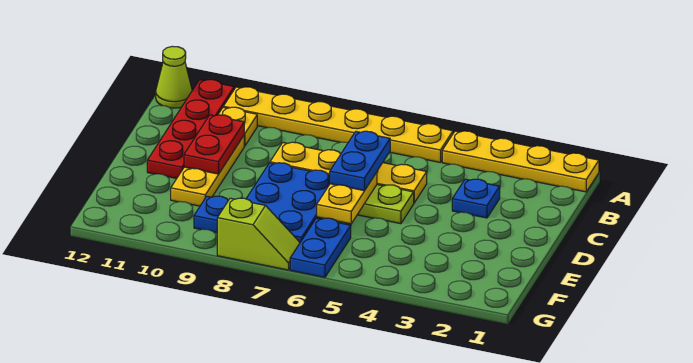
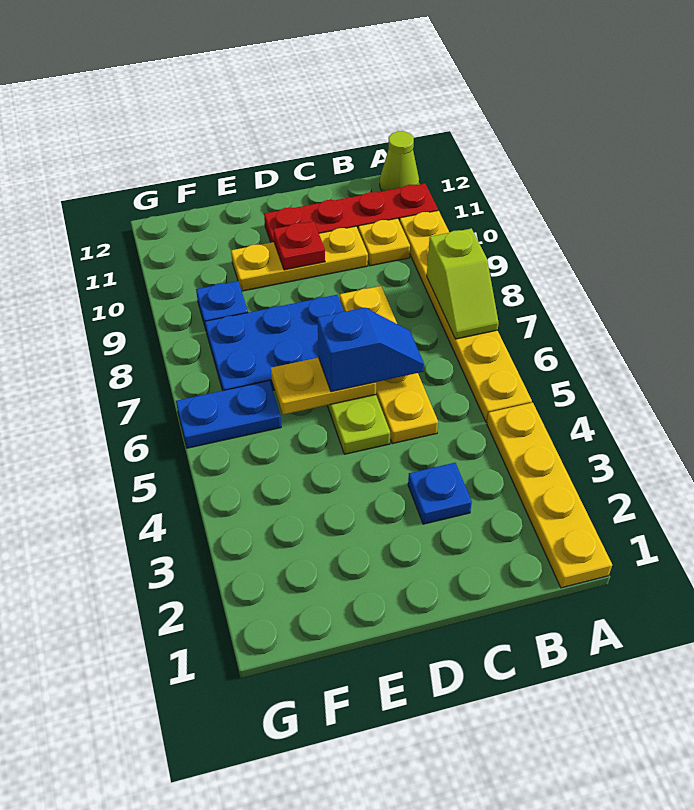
blue 1x2 plate [330,131,390,191] -> blue 1x2 slope [317,308,424,392]
red 1x2 plate [184,115,244,174] -> red 1x1 plate [273,221,325,270]
lime 1x2 slope [217,198,300,270] -> lime 1x2 slope moved to [427,228,499,339]

